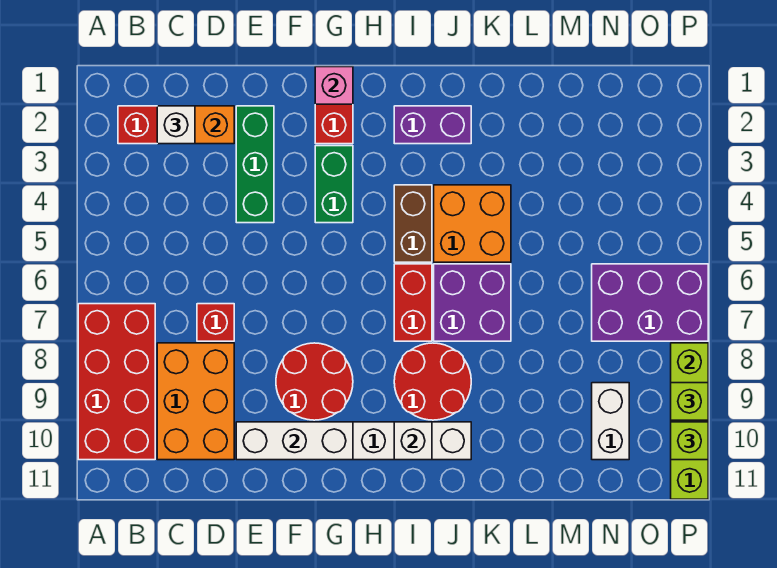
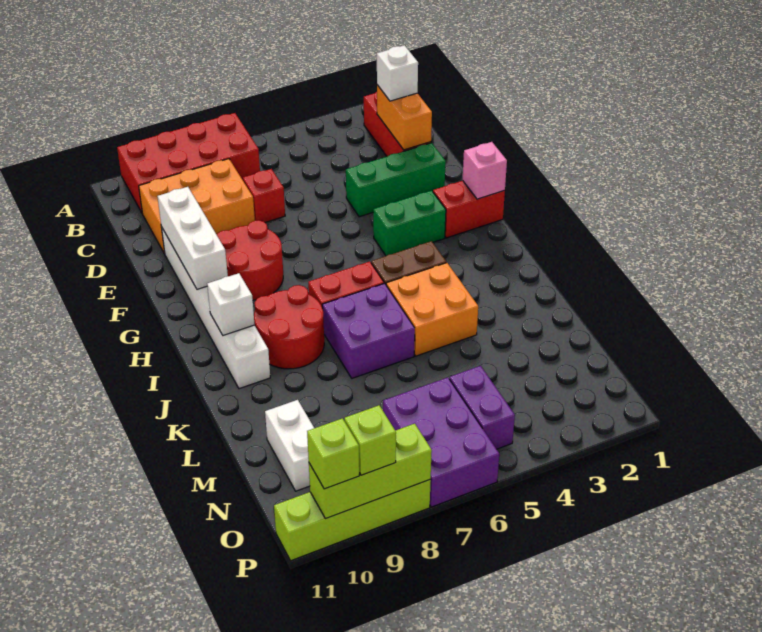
purple 1x2 brick [394,106,471,144] -> purple 1x2 brick moved to [450,366,515,449]
white 1x2 brick [592,383,629,460] -> white 1x2 brick turned to [265,400,314,491]

